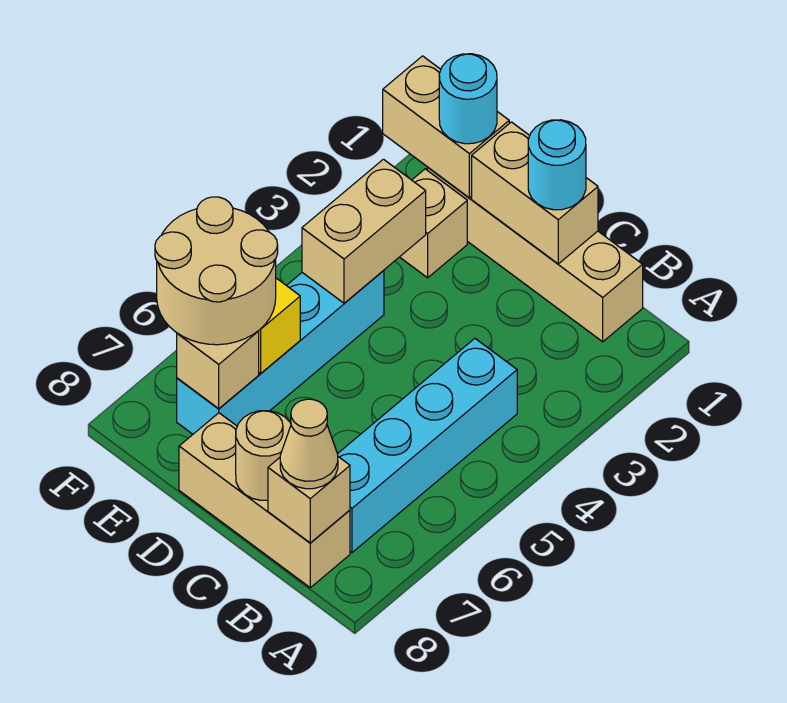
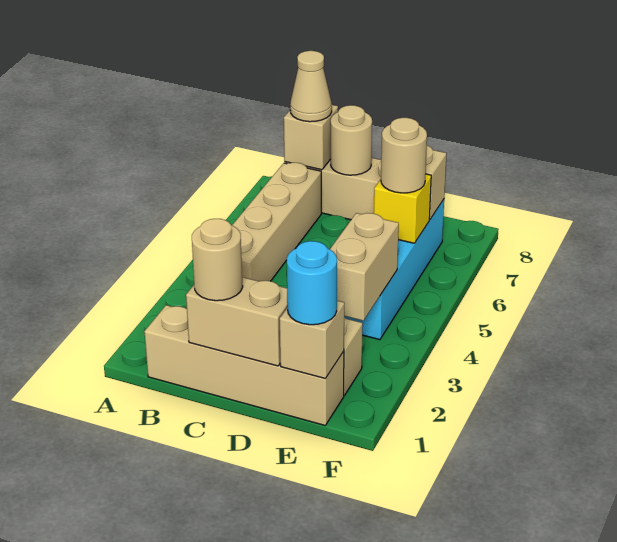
cyan 1x4 brick [338,339,517,552] -> tan 1x4 brick [232,163,321,281]
cyan 1x1 round brick [528,120,586,210] -> tan 1x1 round brick [192,219,243,301]
tan 1x2 brick [383,56,509,198] -> tan 1x1 brick [280,301,344,378]
tan 2x2 round brick [155,197,278,345] -> tan 1x1 round brick [381,118,427,193]

